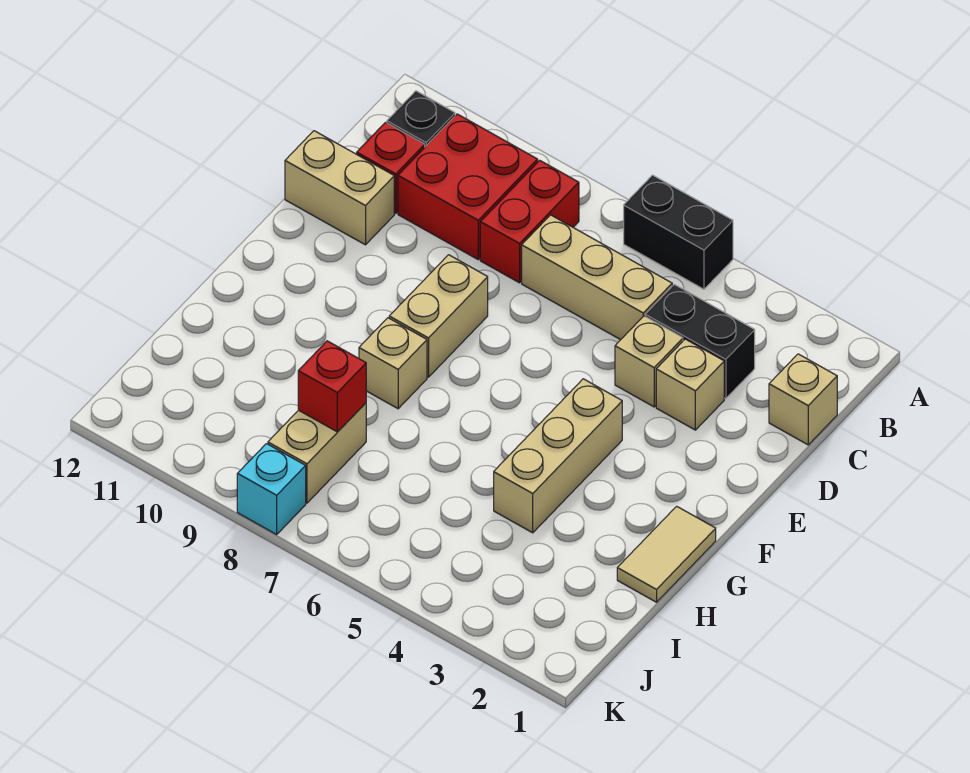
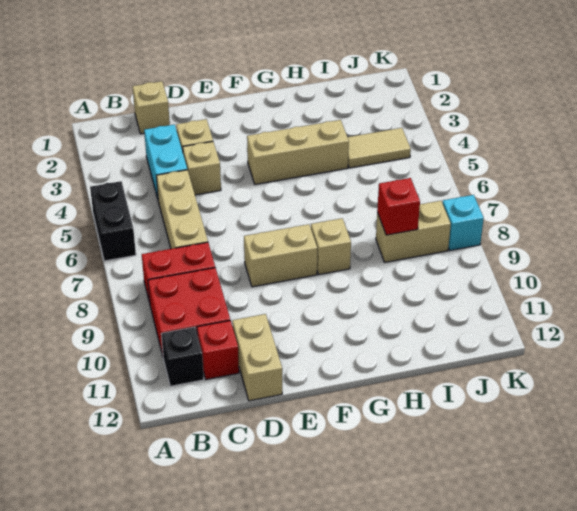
black 1x2 brick [645,284,755,399] -> cyan 1x2 brick [144,125,187,199]
tan 1x2 tile [617,506,716,602] -> tan 1x2 tile moved to [348,128,411,168]

